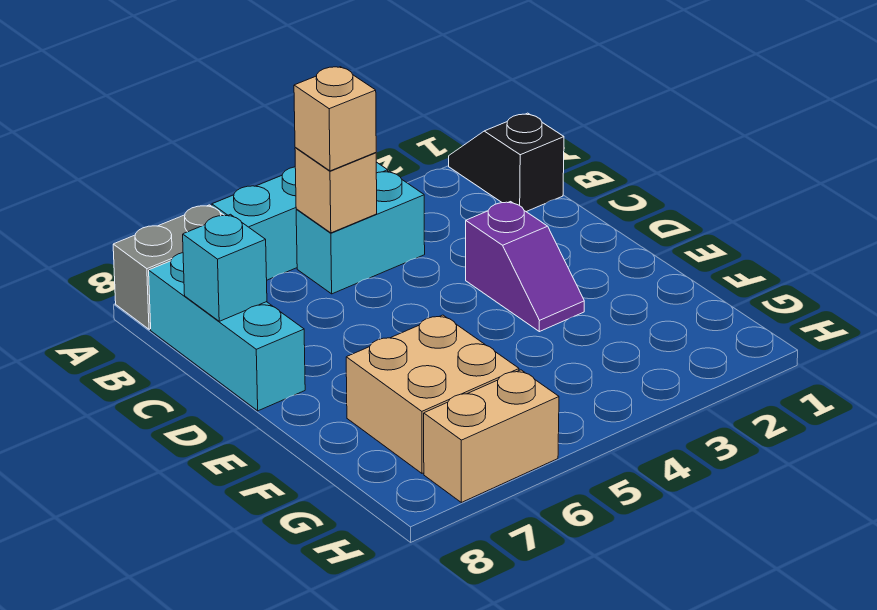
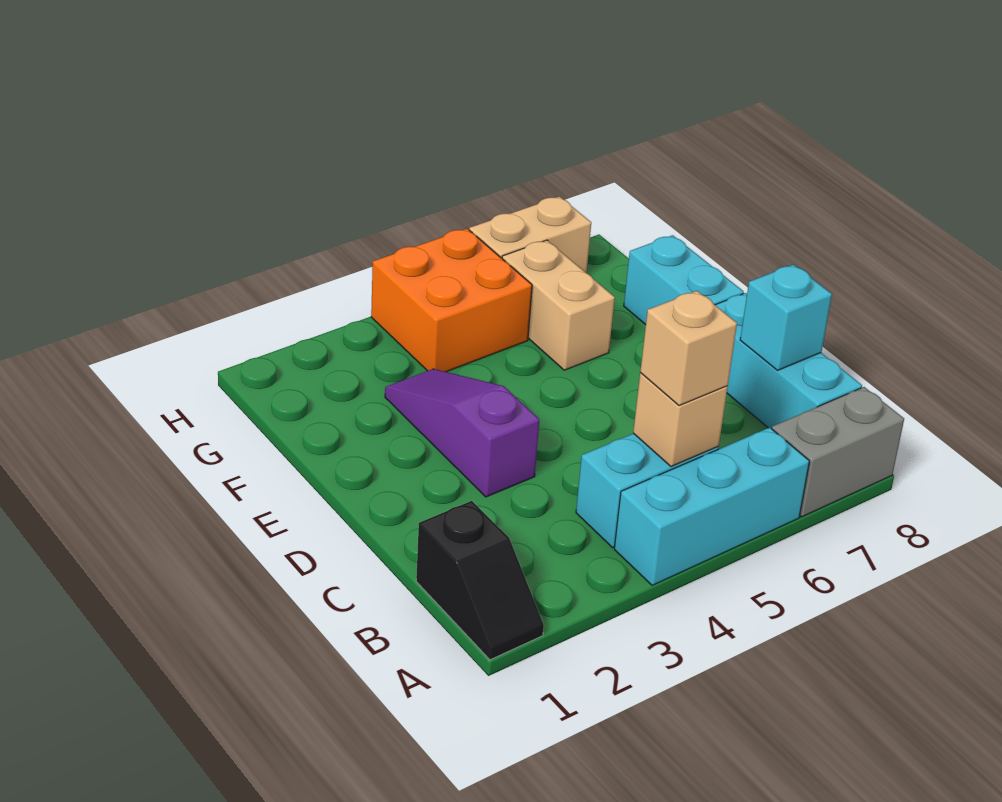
purple 1x2 slope [466,202,584,332] -> purple 1x3 slope [385,369,539,497]
none -> cyan 1x2 brick [624,235,744,325]
tan 2x2 brick [346,315,519,473] -> tan 1x2 brick [502,240,615,370]
none -> orange 2x2 brick [371,229,532,372]

